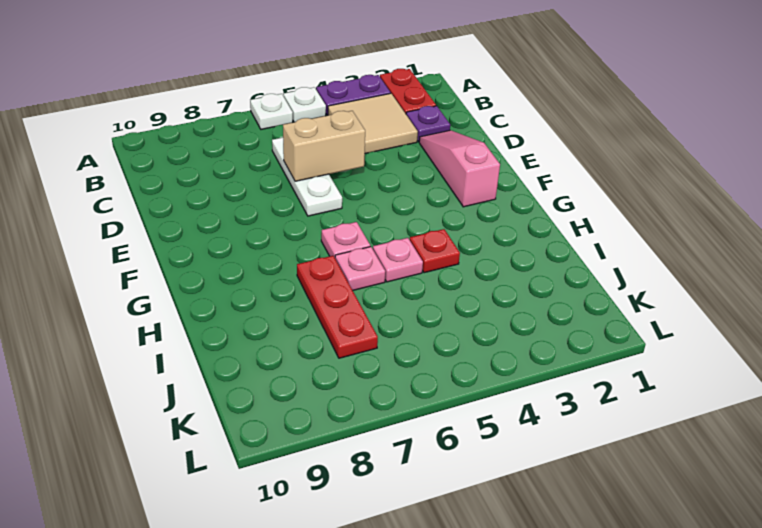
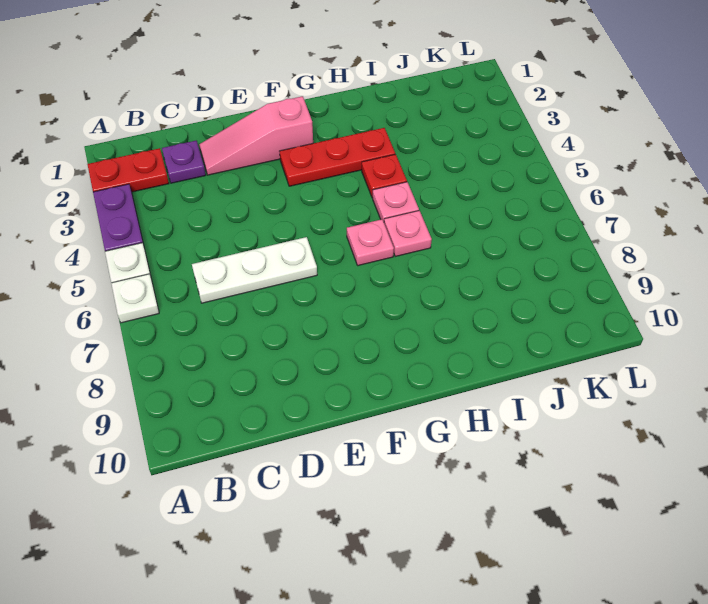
tan 2x2 tile [328,93,418,154] -> none
tan 1x2 brick [283,111,365,181] -> none
red 1x3 plate [297,256,378,358] -> red 1x3 plate moved to [280,128,395,186]

